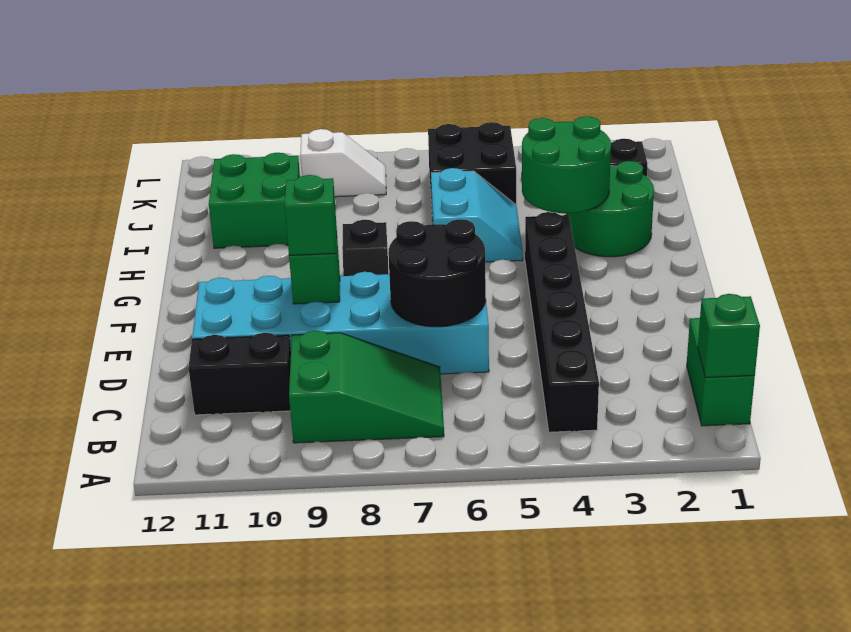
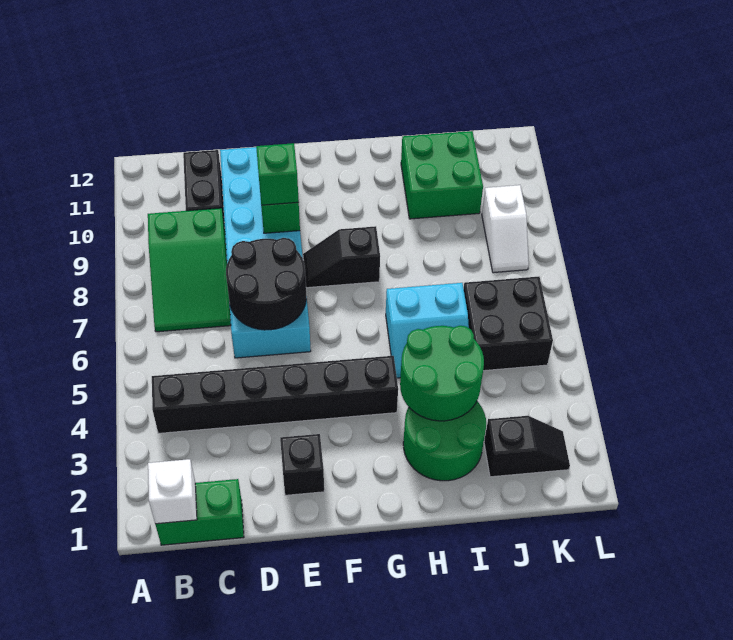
green 1x1 brick [698,294,760,378] -> white 1x1 brick [148,459,197,524]
none -> black 1x1 brick [280,434,324,495]

